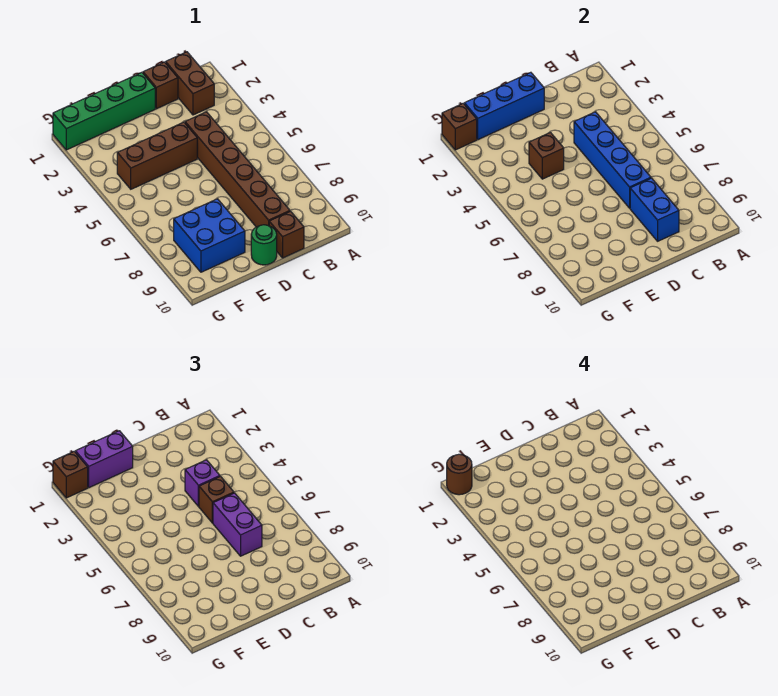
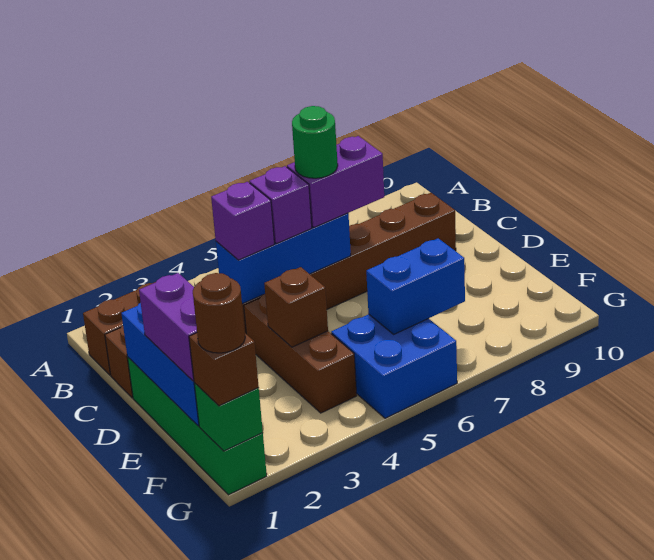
blue 1x4 brick [574,112,651,208] -> blue 1x3 brick [216,213,351,304]
brown 1x1 brick [199,476,234,523] -> purple 1x1 brick [249,166,312,244]
blue 1x2 brick [630,178,679,241] -> blue 1x2 brick moved to [366,238,465,334]
brown 1x1 brick [269,211,304,258] -> none
green 1x1 round brick [251,225,277,265] -> green 1x1 round brick moved to [292,106,338,178]
blue 2x2 brick [174,199,245,272] -> blue 2x2 brick moved to [331,314,457,418]
brown 1x1 brick [442,103,477,150] -> green 1x1 brick [194,383,263,451]

